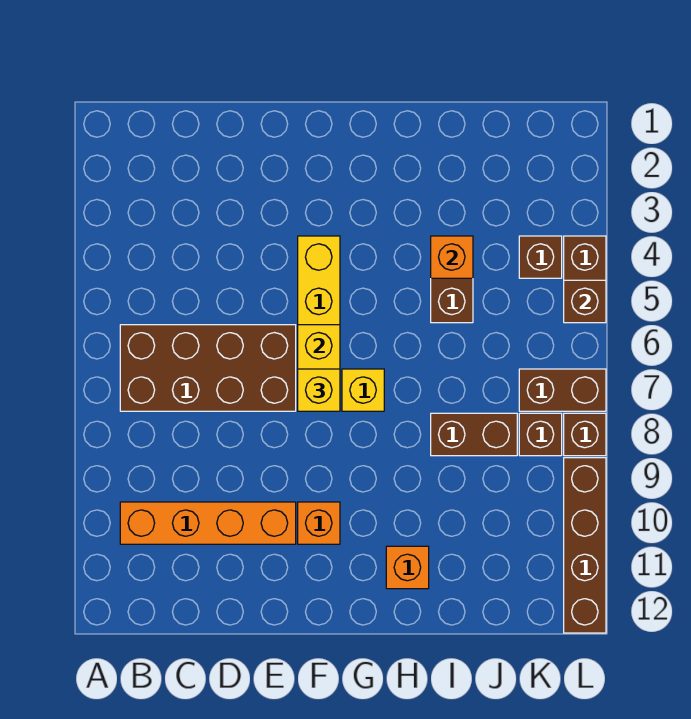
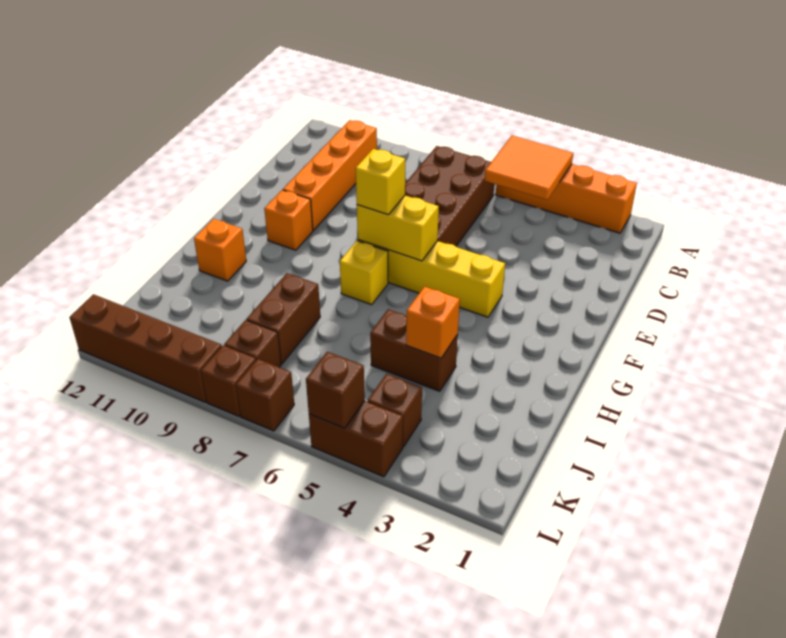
none -> orange 1x4 brick [496,164,637,233]
none -> orange 2x2 tile [485,136,573,200]
brown 1x2 brick [519,369,606,411] -> brown 1x1 brick [236,359,294,431]

